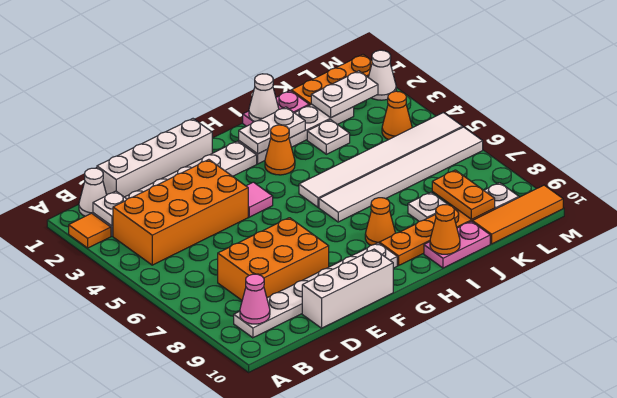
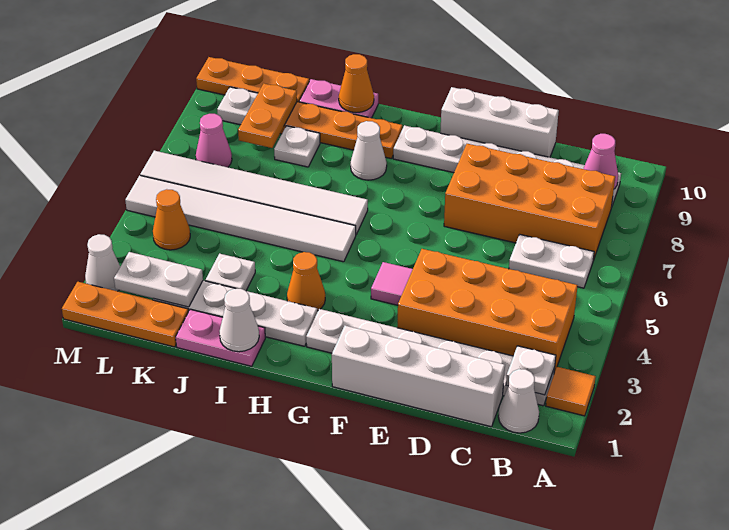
orange 2x3 brick [218,218,329,300] -> orange 2x4 brick [444,144,615,260]
white 1x2 plate [239,107,305,154] -> white 1x2 plate moved to [509,235,594,288]
orange 1x1 cone [365,198,395,245] -> white 1x1 cone [351,121,387,180]
orange 1x3 tile [472,185,563,244] -> orange 1x3 plate [196,57,309,102]
none -> pink 1x1 cone [196,114,232,167]

